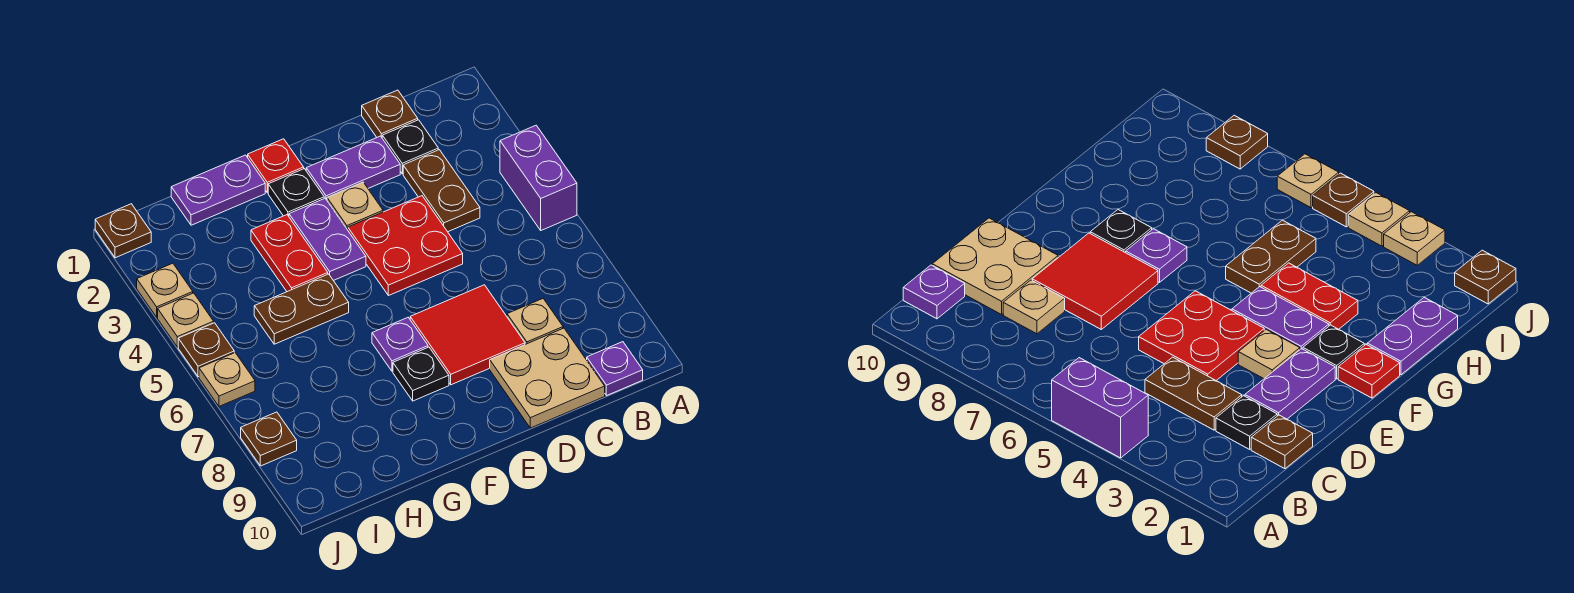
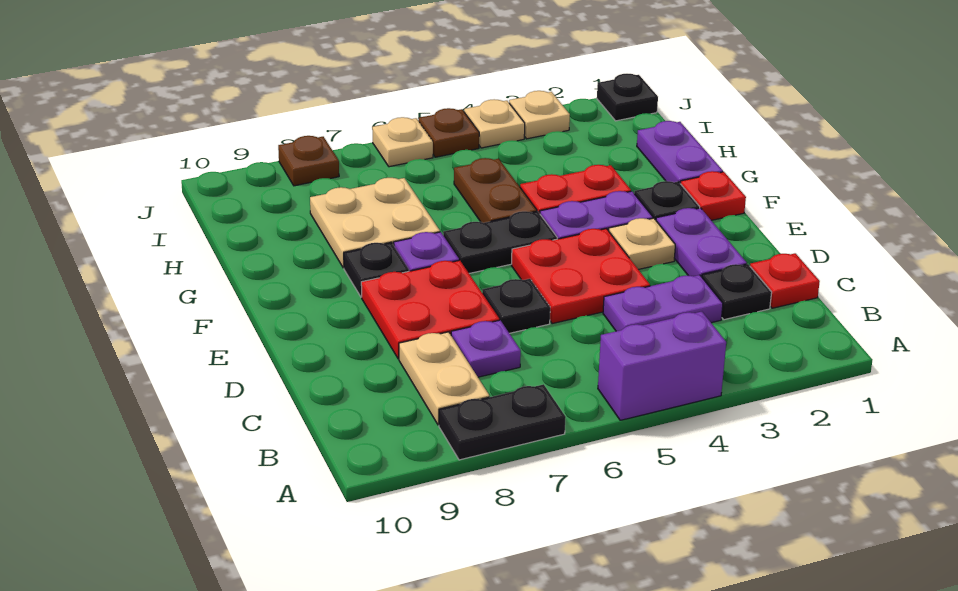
none -> black 1x2 plate [439,384,566,460]
purple 1x1 plate [587,342,643,396] -> purple 1x1 plate moved to [451,320,521,377]
brown 1x1 plate [362,90,418,137] -> red 1x1 plate [750,253,820,308]
brown 1x2 plate [403,150,480,232] -> purple 1x2 plate [603,275,723,331]
tan 1x1 plate [507,299,563,344] -> tan 1x2 plate [399,332,489,425]
tan 2x2 plate [490,328,605,428] -> tan 2x2 plate moved to [310,178,440,268]
none -> black 1x1 plate [482,279,550,333]
red 2x2 tile [410,285,525,385] -> red 2x2 plate [361,260,499,359]
none -> black 1x2 plate [443,211,557,273]
brown 1x1 plate [95,204,151,258] -> black 1x1 plate [597,74,658,121]

